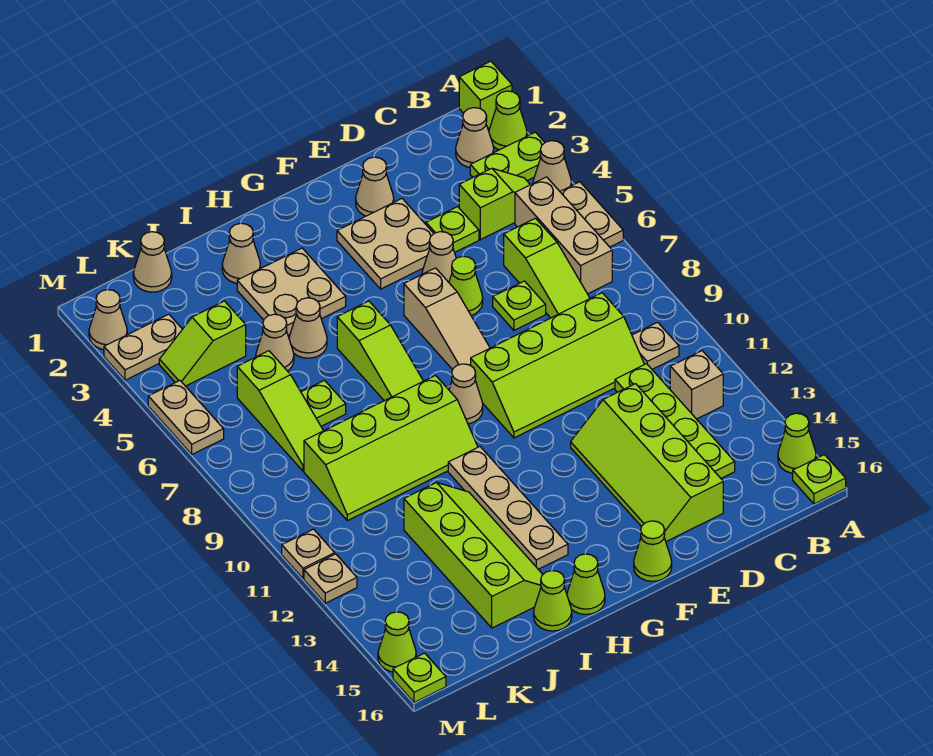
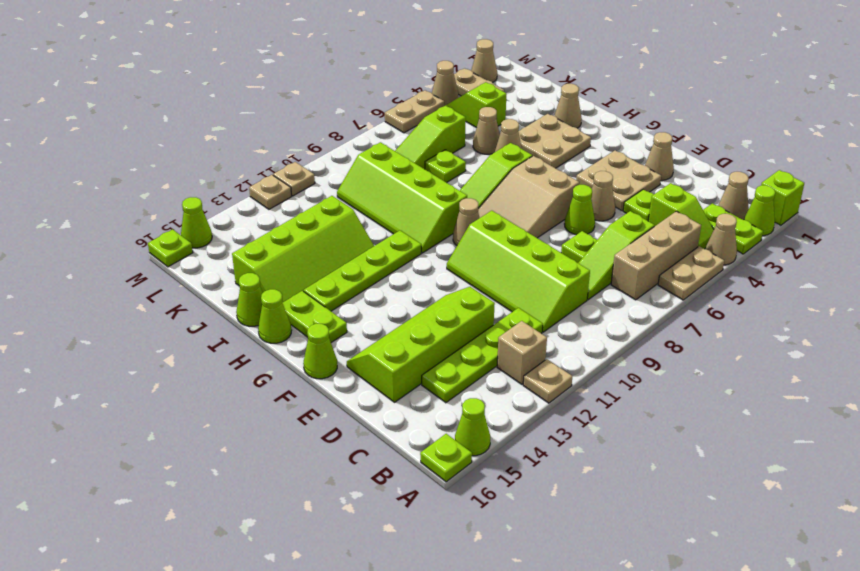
tan 1x1 plate [632,322,679,369] -> tan 1x1 plate moved to [523,359,572,403]
tan 1x3 slope [404,268,490,370] -> tan 2x3 slope [478,156,579,238]
none -> lime 1x2 plate [283,291,347,343]
tan 1x4 plate [448,447,568,569] -> lime 1x4 plate [304,230,421,311]
tan 1x1 cone [133,232,172,292] -> tan 1x1 cone moved to [432,61,458,106]

